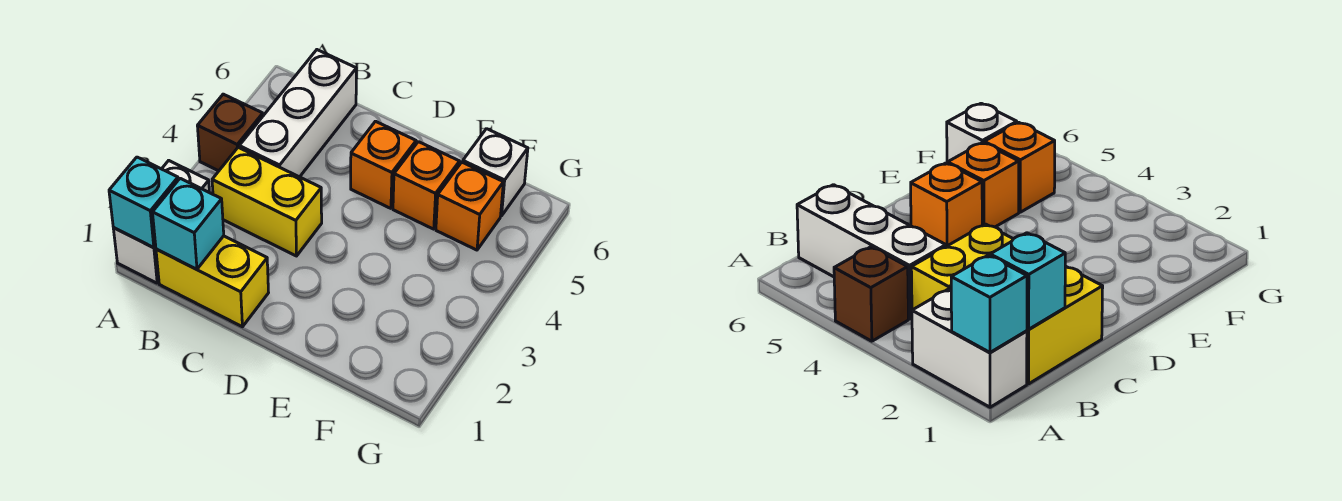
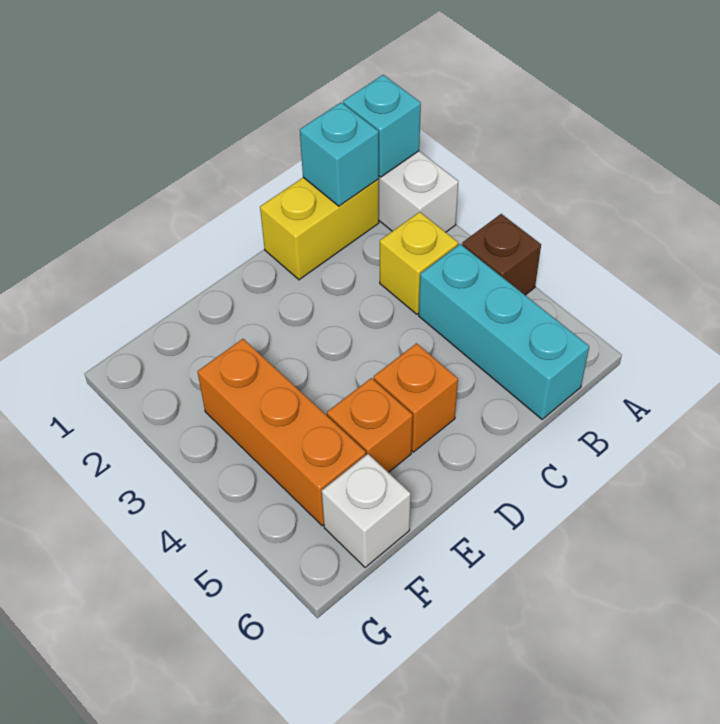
yellow 1x2 brick [212,147,322,256] -> yellow 1x1 brick [380,212,458,314]
white 1x3 brick [239,50,356,177] -> cyan 1x3 brick [419,244,589,419]
orange 1x1 brick [436,162,503,250] -> orange 1x3 brick [198,339,366,526]

